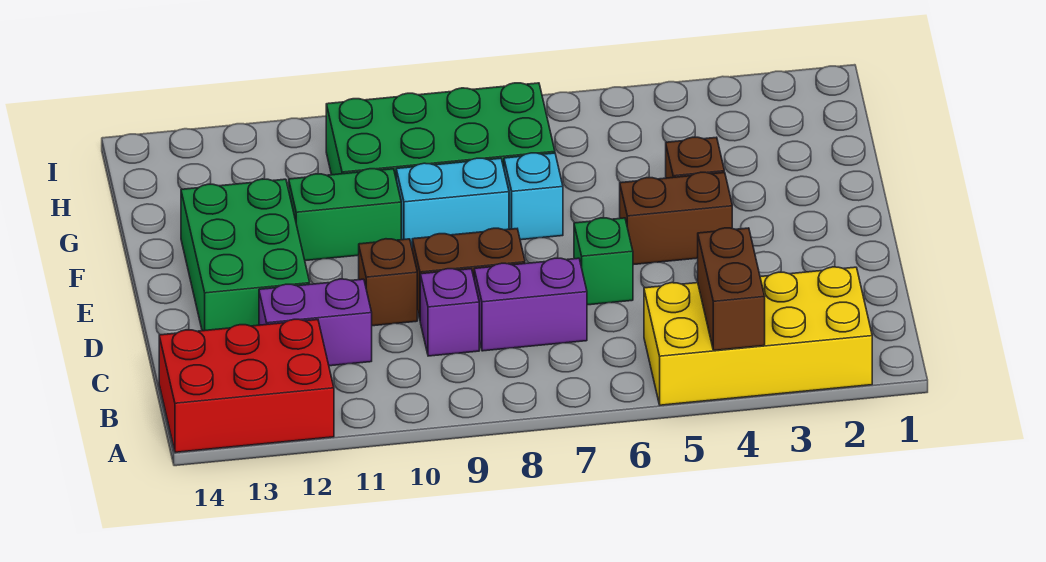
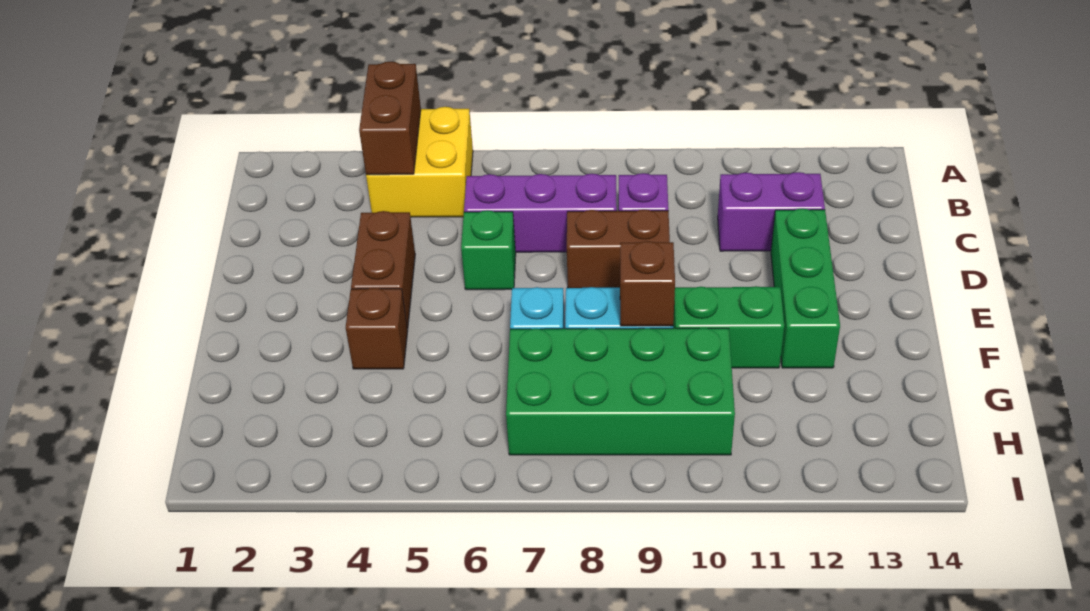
yellow 2x4 brick [644,267,872,405] -> yellow 2x2 brick [366,107,473,217]
red 2x3 brick [159,319,334,452] -> none
purple 1x2 brick [474,258,587,351] -> purple 1x3 brick [464,174,617,252]
brown 1x1 brick [359,239,417,326] -> brown 1x1 brick moved to [620,241,675,326]
green 2x3 brick [181,179,310,331] -> green 1x3 brick [771,209,840,368]
brown 1x2 brick [620,172,732,265] -> brown 1x2 brick turned to [351,211,415,328]

